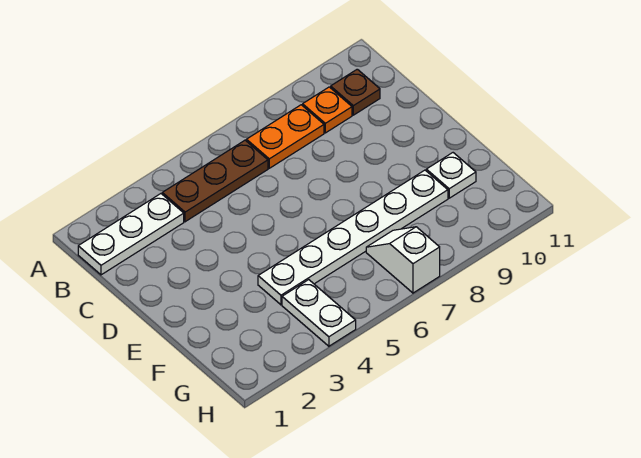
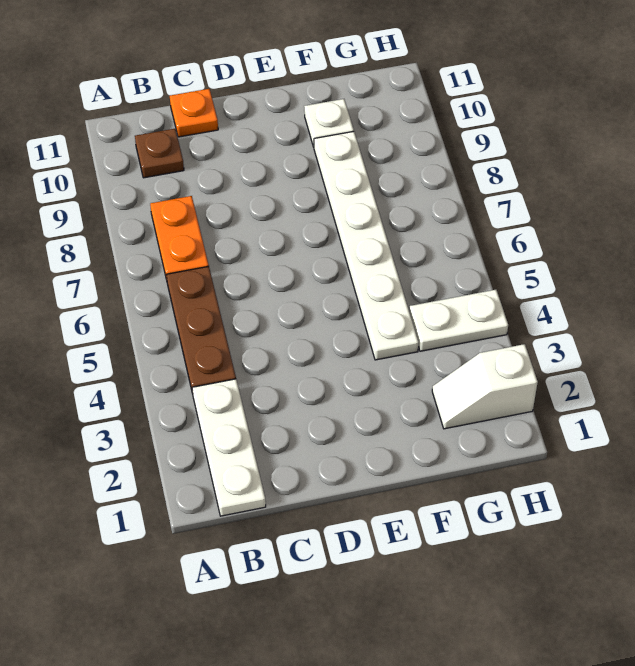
orange 1x1 plate [303,87,352,133] -> orange 1x1 plate moved to [170,89,218,137]
white 1x2 slope [366,227,440,293] -> white 1x2 slope moved to [432,344,538,429]

